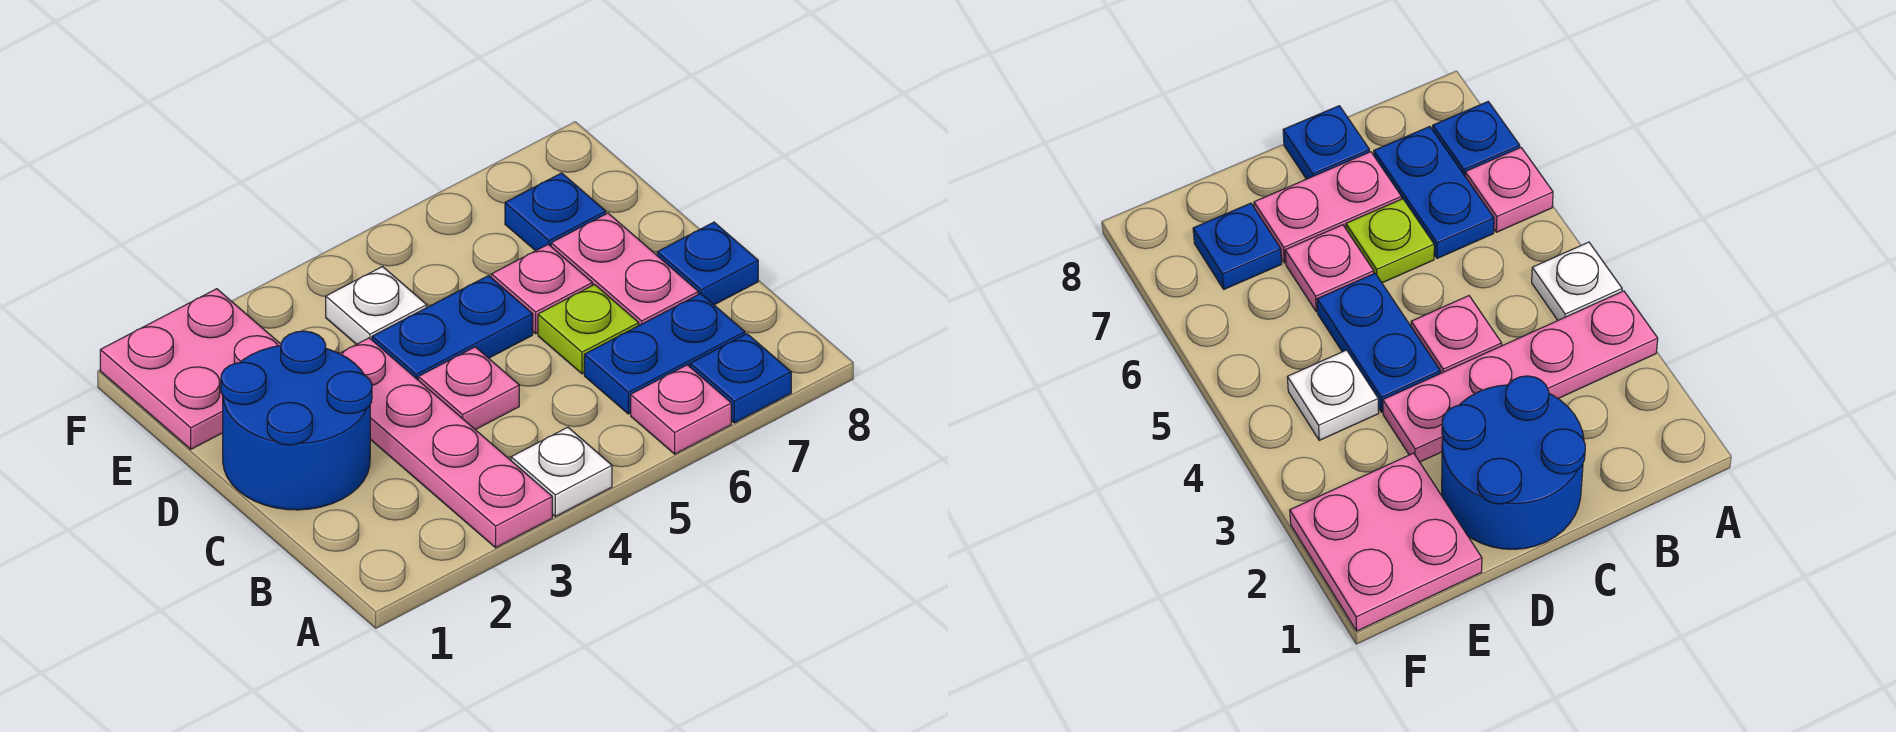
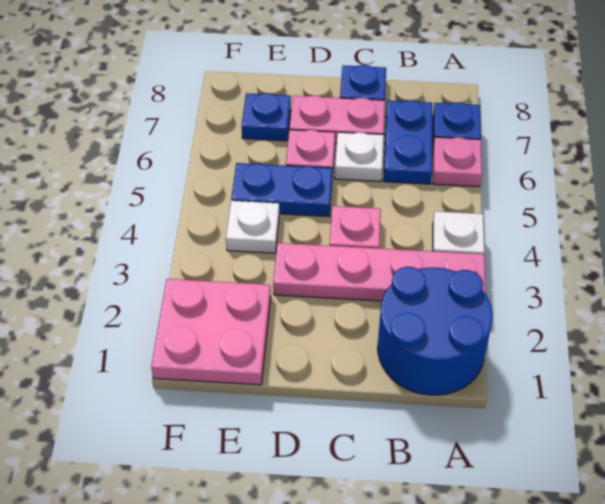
blue 2x2 round brick [221,331,372,510] -> blue 2x2 round brick moved to [378,267,493,395]
lime 1x1 plate [538,285,639,374] -> white 1x1 plate [335,132,384,182]
blue 1x2 plate [372,276,533,380] -> blue 1x2 plate turned to [231,163,333,216]

